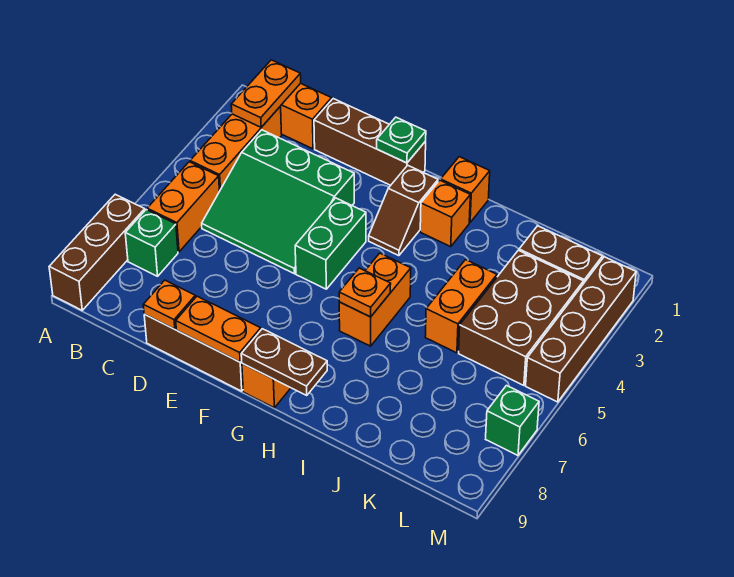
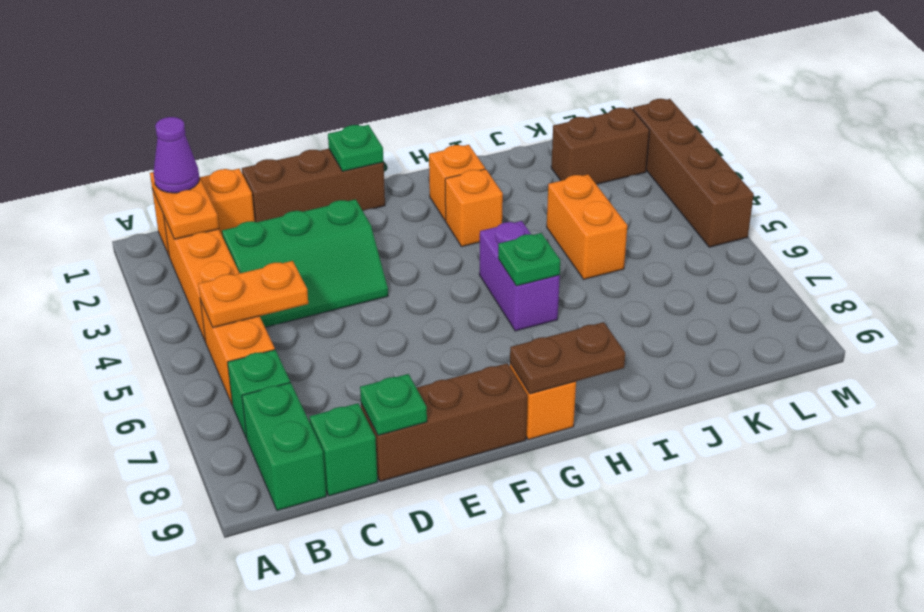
brown 1x3 brick [49,194,145,310] -> none
none -> purple 1x1 cone [153,117,200,193]
green 3x3 slope [202,130,354,274] -> green 2x3 slope [222,199,388,327]
orange 1x1 plate [143,280,195,329] -> green 1x1 plate [360,374,427,435]
orange 1x2 plate [176,296,261,362] -> orange 1x2 plate moved to [198,261,308,328]
green 1x2 brick [295,198,366,289] -> green 1x2 brick moved to [242,383,326,511]
brown 1x2 slope [369,165,438,256] -> none
orange 1x1 brick [441,157,490,222] -> orange 1x1 brick moved to [445,169,503,247]
orange 1x2 brick [339,253,411,346] -> purple 1x2 brick [479,221,560,331]
orange 1x1 plate [339,268,391,317] -> green 1x1 plate [498,233,560,286]
brown 2x3 brick [459,250,583,385] -> none
green 1x1 brick [486,386,539,455] -> green 1x1 brick moved to [310,403,378,496]

